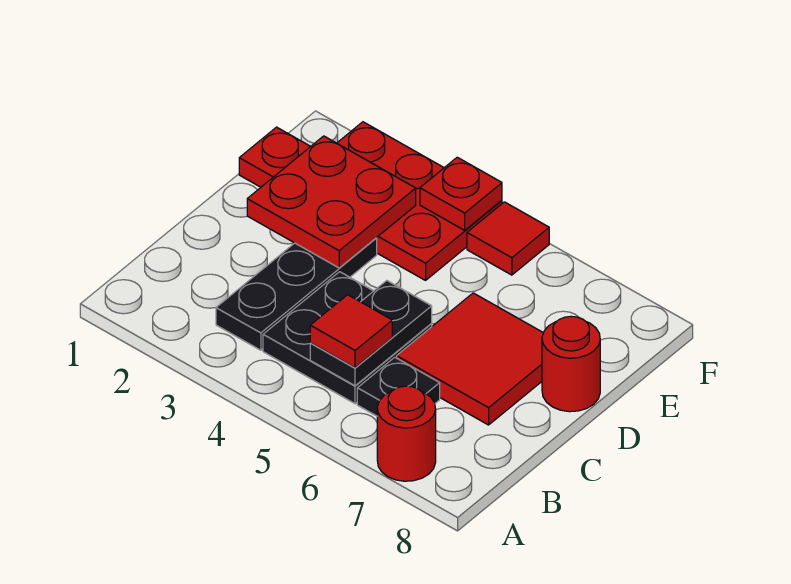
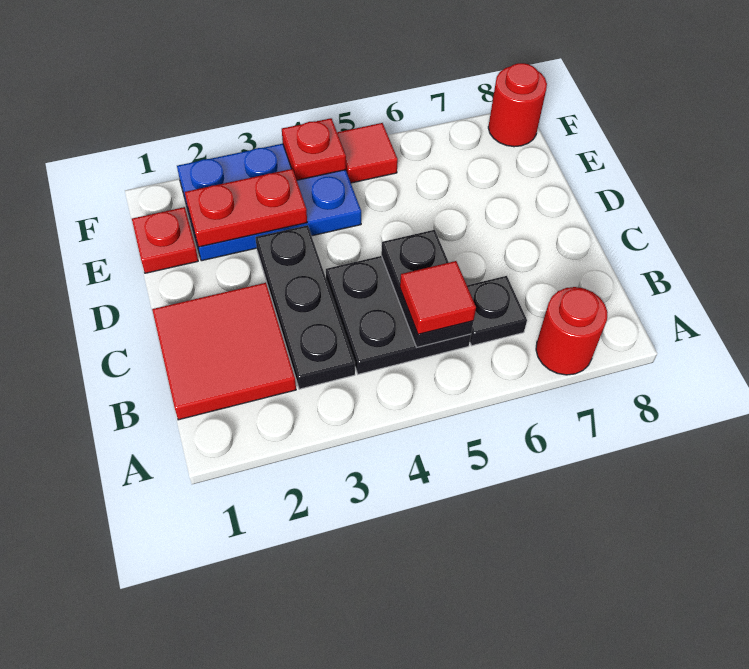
red 2x2 tile [397,293,543,425] -> red 2x2 tile moved to [152,283,296,420]
red 2x2 plate [247,136,416,268] -> red 1x2 plate [185,169,307,247]
red 1x1 round brick [542,316,600,412] -> red 1x1 round brick moved to [488,63,547,147]
red 2x3 plate [337,122,502,280] -> blue 2x3 plate [177,144,361,261]

